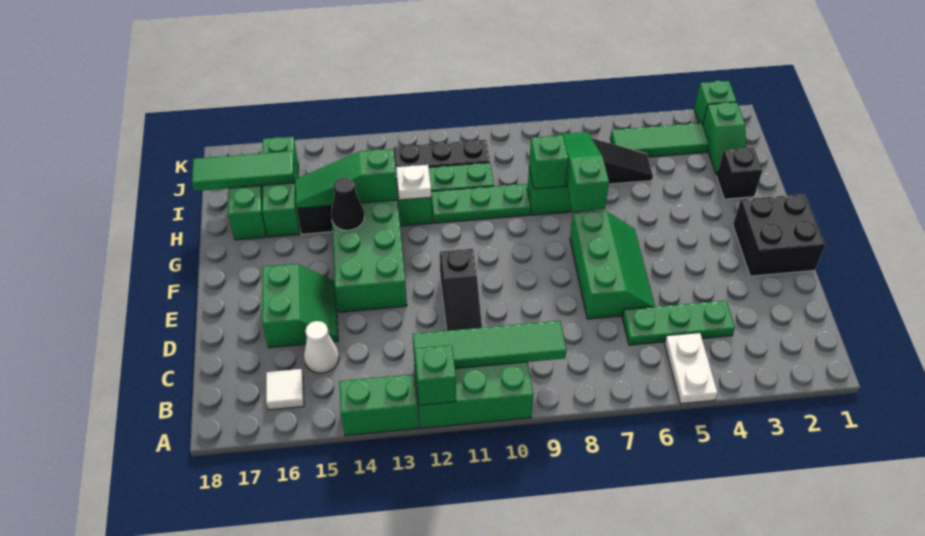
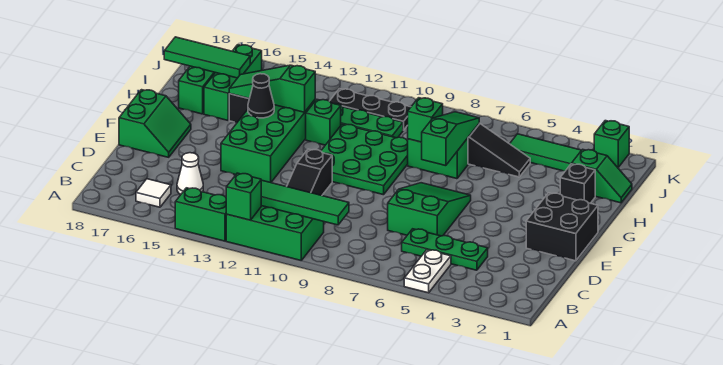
green 2x3 slope [570,211,655,319] -> green 2x3 slope turned to [388,183,471,236]
green 2x2 slope [262,264,338,348] -> green 2x2 slope moved to [119,90,191,157]
green 1x3 plate [431,184,531,223] -> green 3x3 plate [321,124,408,195]
white 1x1 plate [396,165,431,200] -> none
green 1x2 slope [703,102,746,175] -> green 1x2 slope turned to [572,149,632,203]

